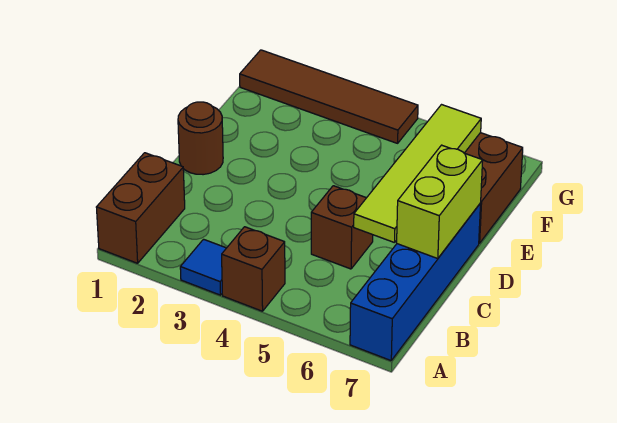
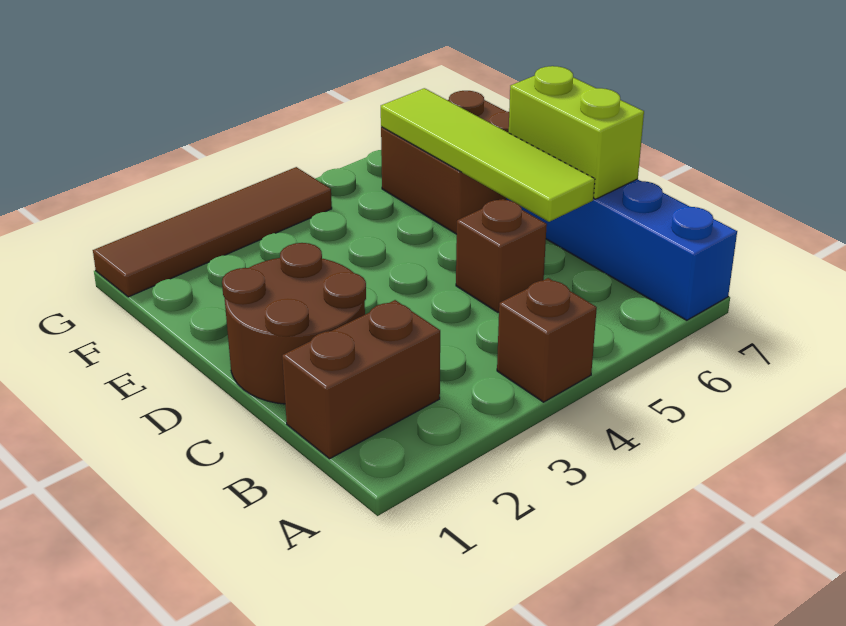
brown 1x2 brick [96,153,185,263] -> brown 1x2 brick turned to [282,300,440,459]
blue 1x1 tile [180,239,226,295] -> none
brown 1x1 round brick [178,102,223,175] -> brown 2x2 round brick [222,243,366,404]

